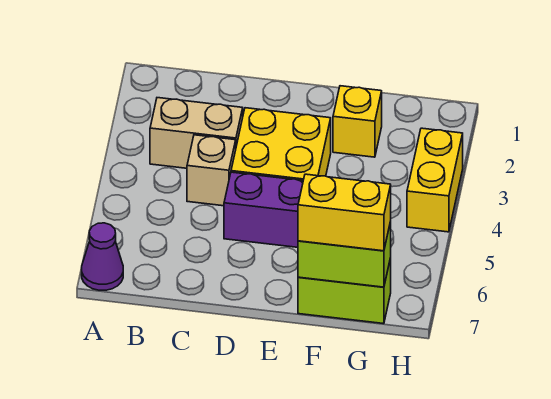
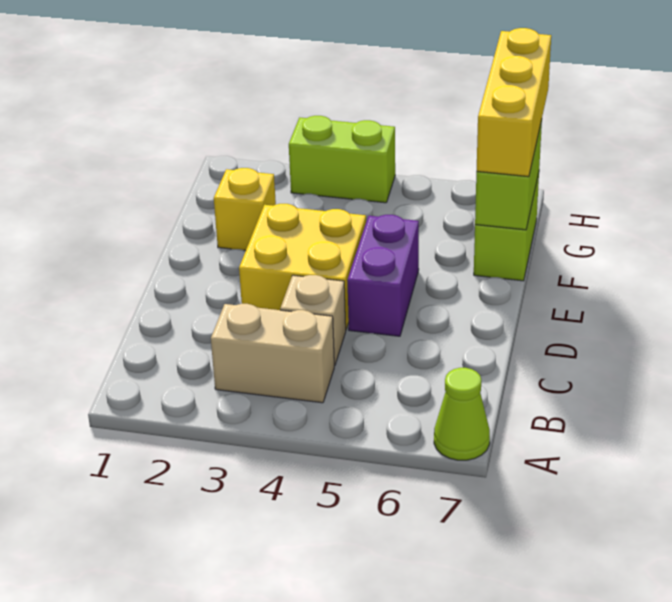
purple 1x1 cone [82,223,123,290] -> lime 1x1 cone [434,368,490,460]
tan 1x2 brick [150,98,243,168] -> tan 1x2 brick turned to [211,304,334,403]
yellow 1x2 brick [298,174,391,251] -> yellow 1x3 brick [477,28,551,177]
yellow 1x2 brick [407,128,463,232] -> lime 1x2 brick [289,116,395,203]

